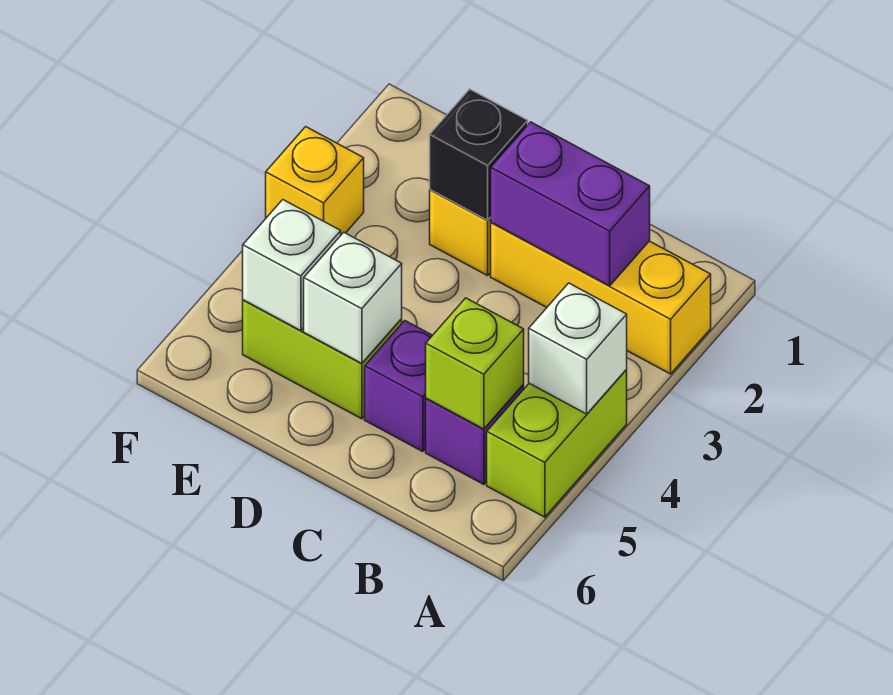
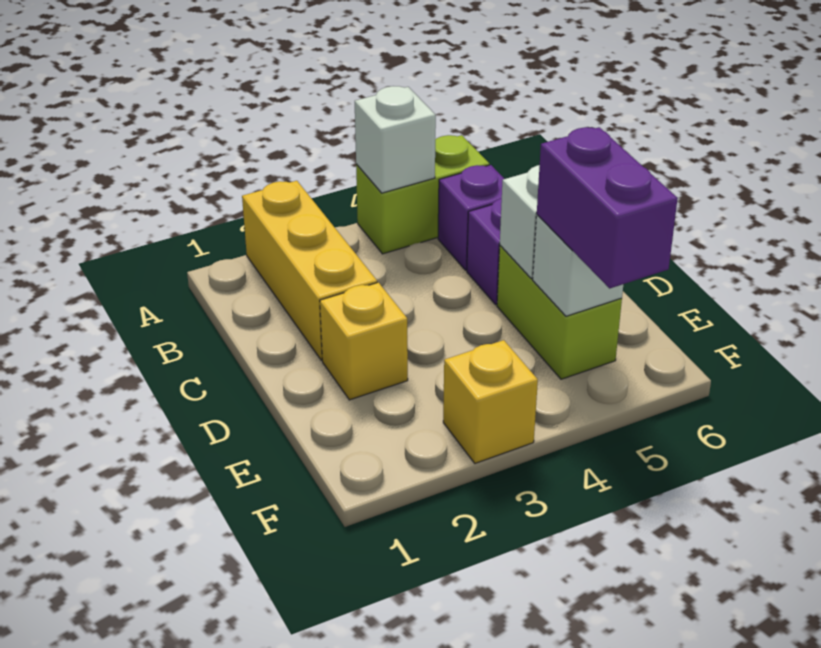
purple 1x2 brick [491,122,650,286] -> purple 1x2 brick moved to [537,127,678,288]
lime 1x1 brick [426,298,524,429] -> none
black 1x1 brick [430,89,528,220] -> none

